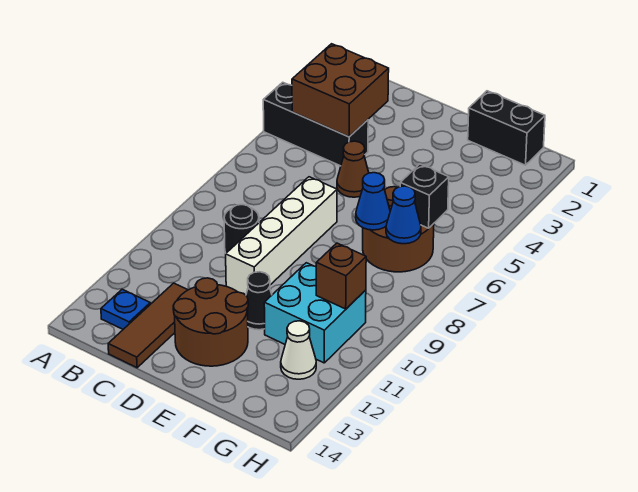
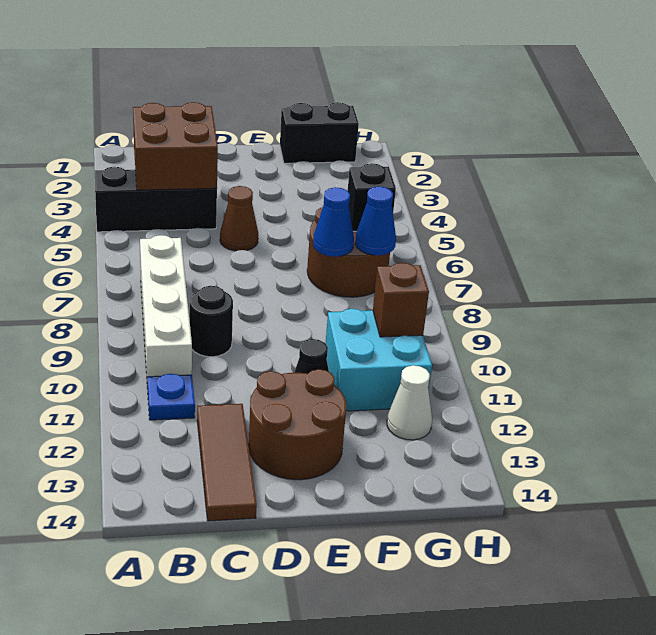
blue 1x1 plate [101,289,150,329] -> blue 1x1 plate moved to [147,374,195,420]
white 1x4 brick [226,177,337,295] -> white 1x4 brick moved to [140,235,192,389]

